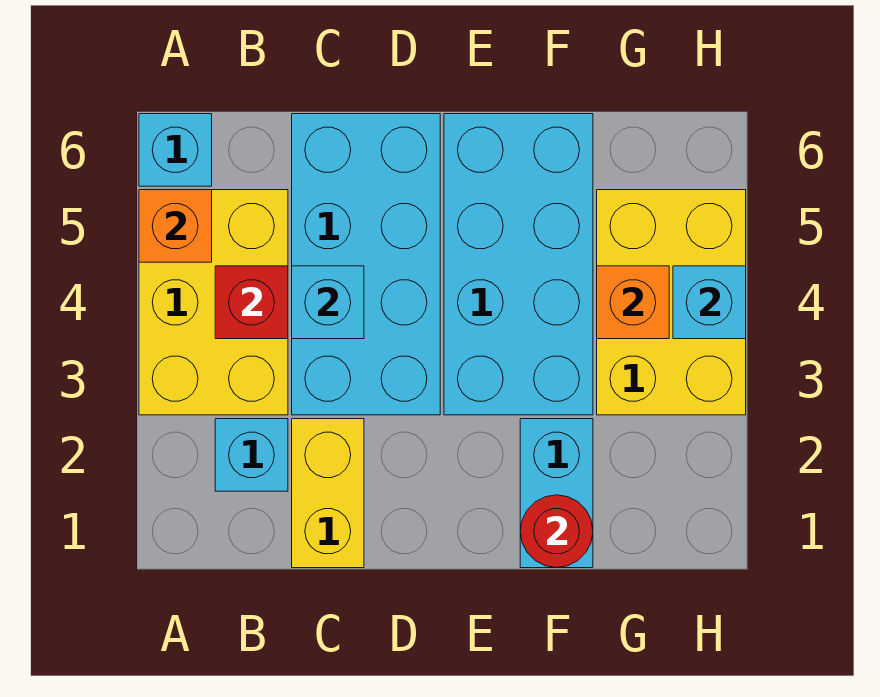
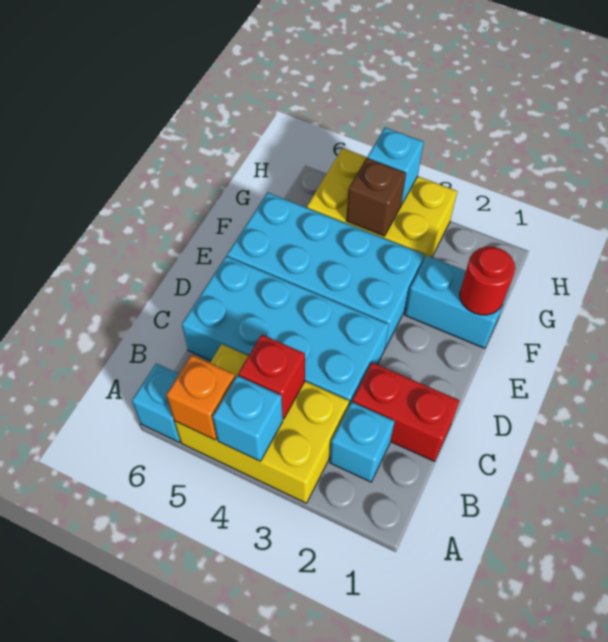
yellow 1x2 brick [292,419,364,568] -> red 1x2 brick [352,363,460,461]
cyan 1x1 brick [292,266,364,339] -> cyan 1x1 brick moved to [213,376,283,461]
orange 1x1 brick [597,266,669,339] -> brown 1x1 brick [346,158,406,236]

